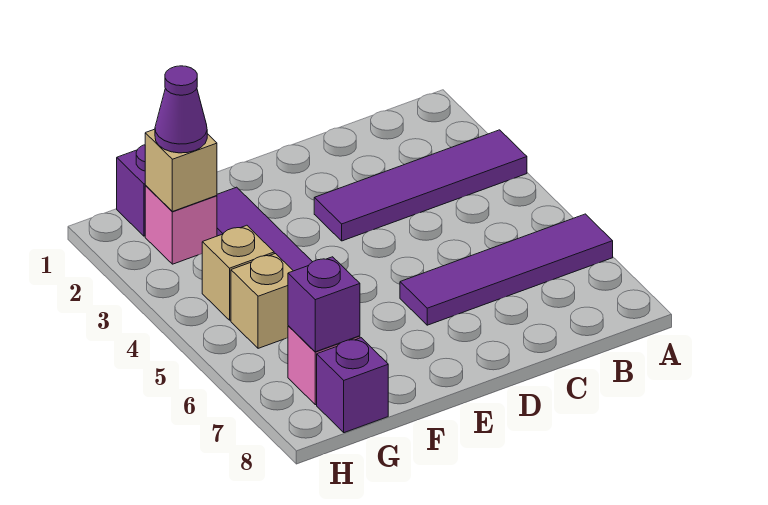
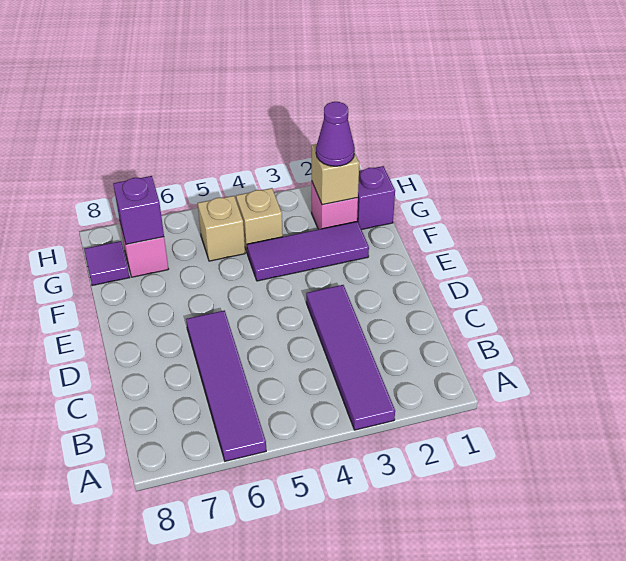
purple 1x1 brick [317,338,388,433] -> purple 1x1 tile [84,241,130,286]

